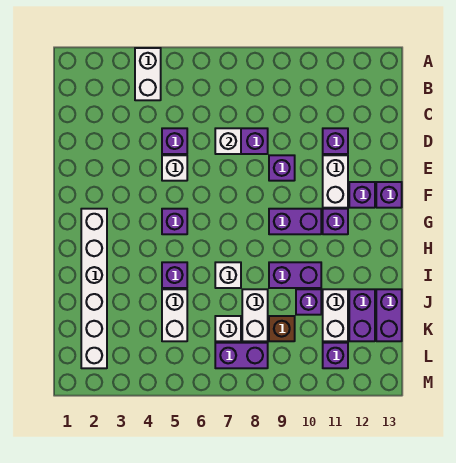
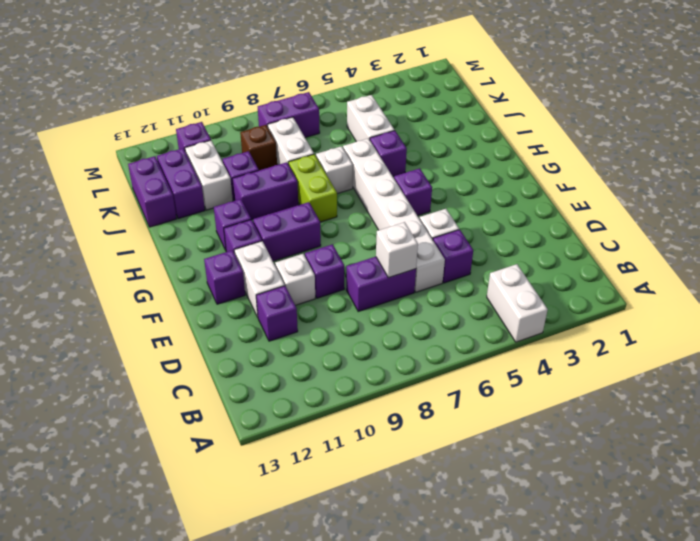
purple 1x1 brick [376,182,402,208] -> purple 1x1 brick moved to [214,199,251,250]
white 1x6 brick [81,209,107,368] -> white 1x6 brick moved to [343,138,445,292]
none -> lime 1x2 brick [288,154,337,222]
white 1x1 brick [215,316,241,341] -> white 1x1 brick moved to [275,254,315,305]

